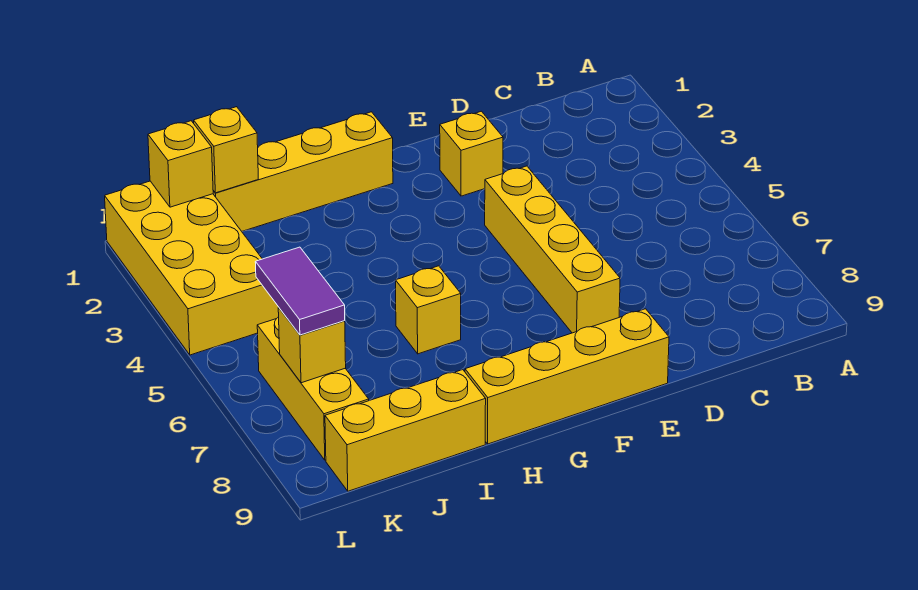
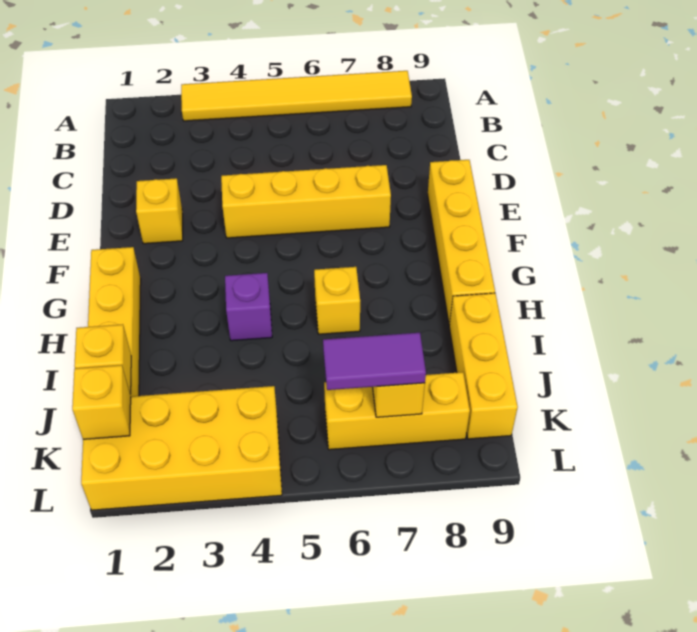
none -> yellow 1x6 tile [181,71,412,121]
none -> purple 1x1 brick [225,273,272,341]

